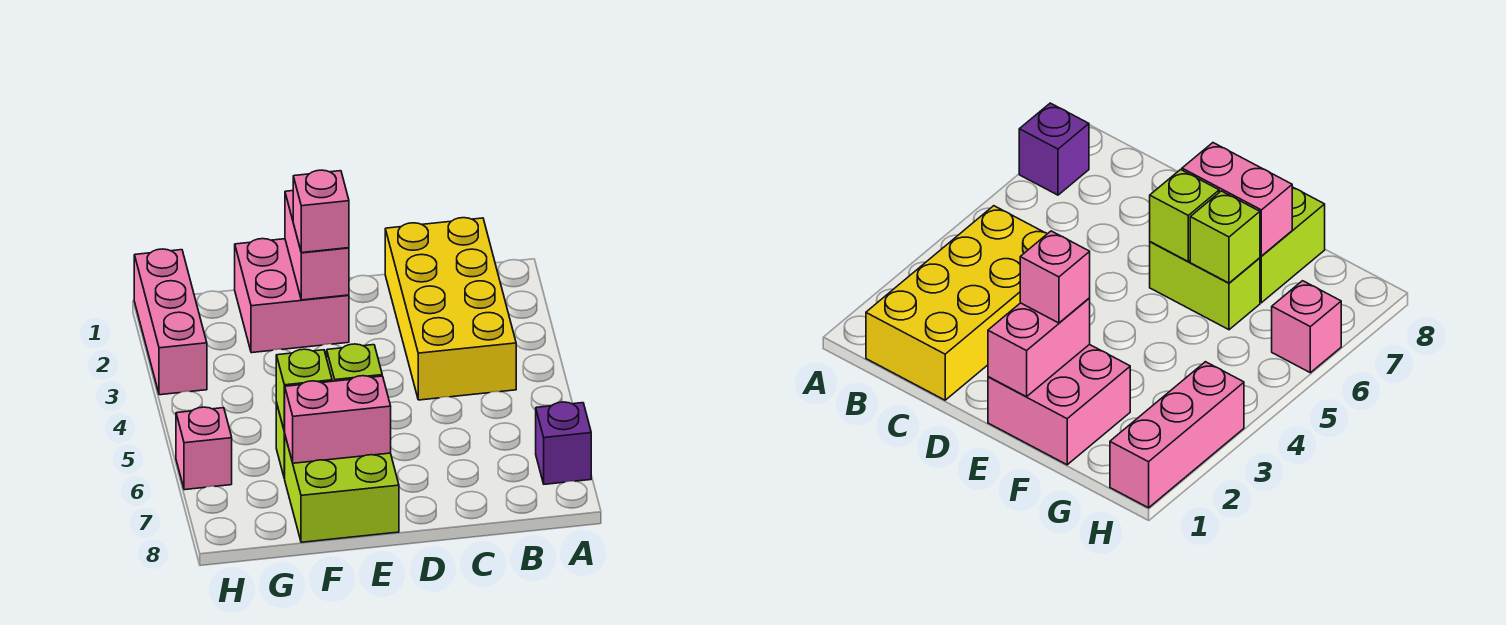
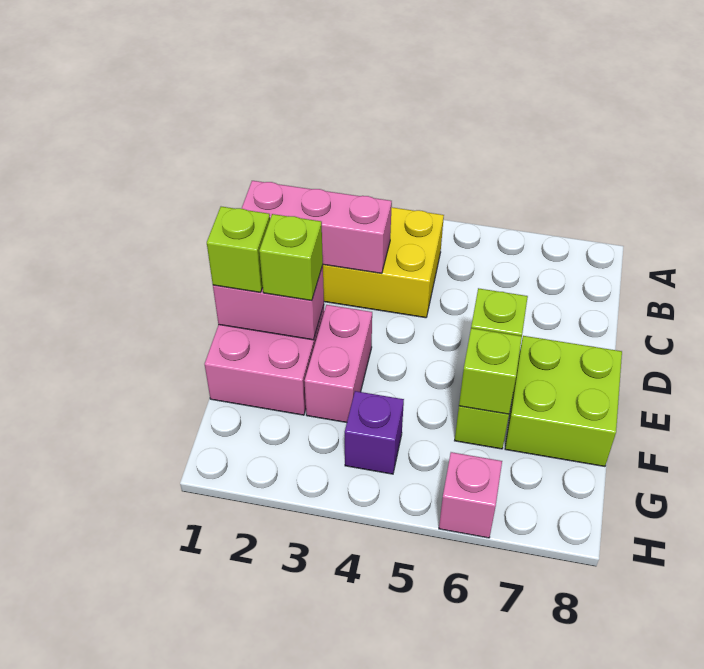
purple 1x1 brick [536,402,591,484] -> purple 1x1 brick moved to [345,391,404,474]
none -> lime 1x1 brick [207,207,270,292]
pink 1x1 brick [293,170,349,253] -> lime 1x1 brick [259,214,323,301]
pink 1x2 brick [284,376,391,463] -> pink 1x2 brick moved to [305,305,372,422]
pink 1x3 brick [134,249,207,395] -> pink 1x3 brick moved to [241,181,392,273]

